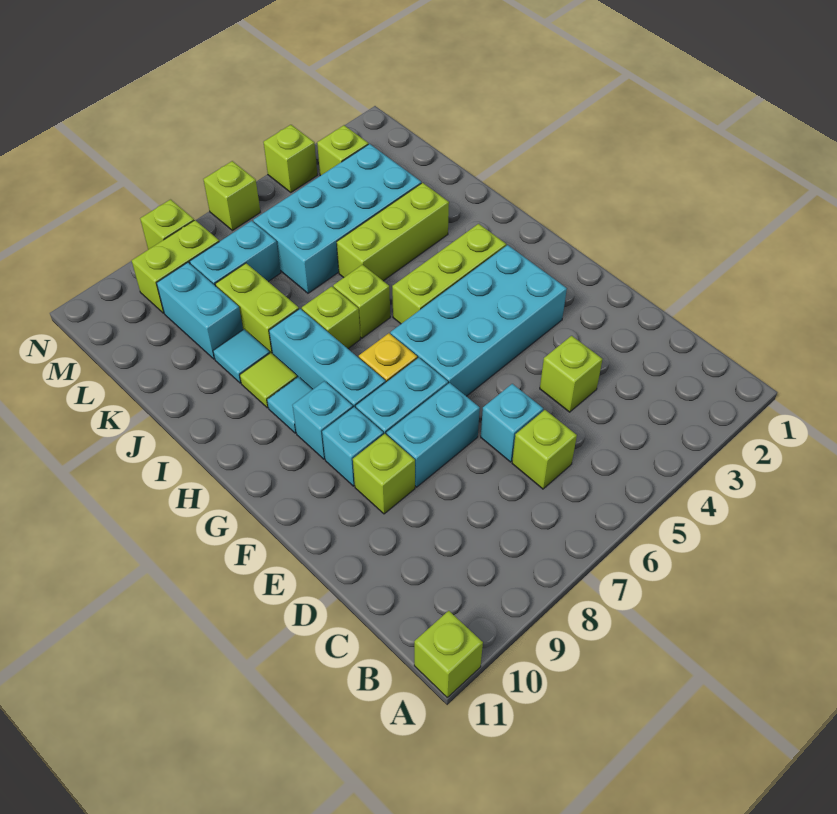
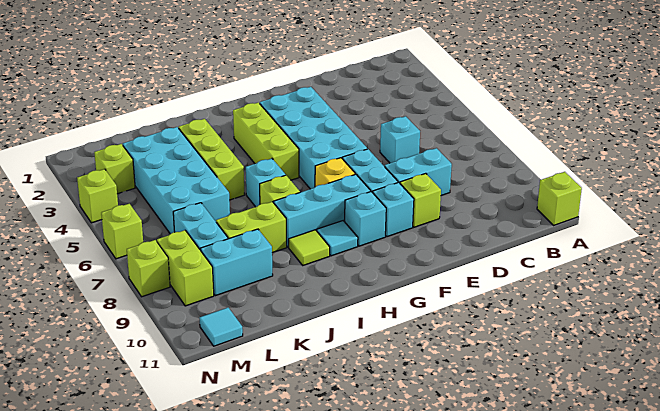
lime 1x1 brick [512,410,577,489] -> none
lime 1x1 brick [540,336,603,412] -> none
cyan 1x2 brick [387,383,480,487] -> cyan 1x2 brick turned to [385,148,452,196]
lime 1x1 brick [333,265,390,338] -> cyan 1x1 brick [246,159,286,207]
cyan 1x1 tile [213,329,270,383] -> cyan 1x1 tile moved to [199,308,243,346]

